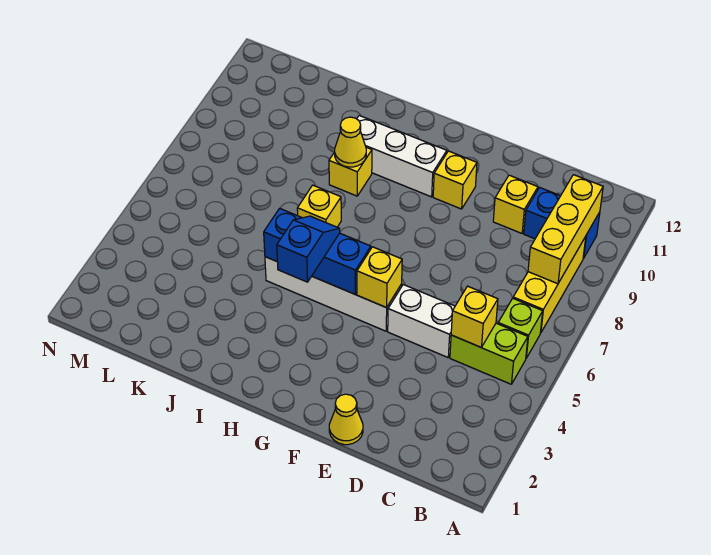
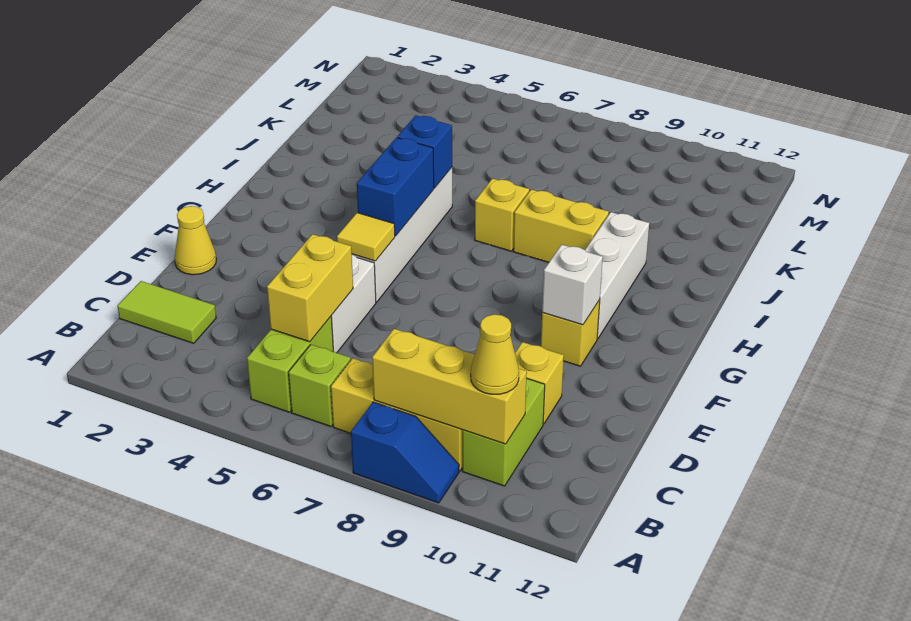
blue 1x2 brick [524,188,600,258] -> lime 1x2 brick [462,378,545,486]
none -> lime 1x2 tile [118,281,216,343]
yellow 1x1 brick [451,286,498,347] -> yellow 1x2 brick [267,234,353,342]
yellow 1x1 brick [357,247,402,308] -> yellow 1x1 tile [337,213,395,261]
none -> white 1x1 brick [542,245,603,325]
blue 1x2 slope [277,216,340,282] -> blue 1x2 slope moved to [351,402,459,503]
yellow 1x1 brick [329,147,372,196] -> yellow 1x2 brick [513,189,609,262]
yellow 1x1 cone [335,117,366,167] -> yellow 1x1 cone moved to [471,314,519,394]

